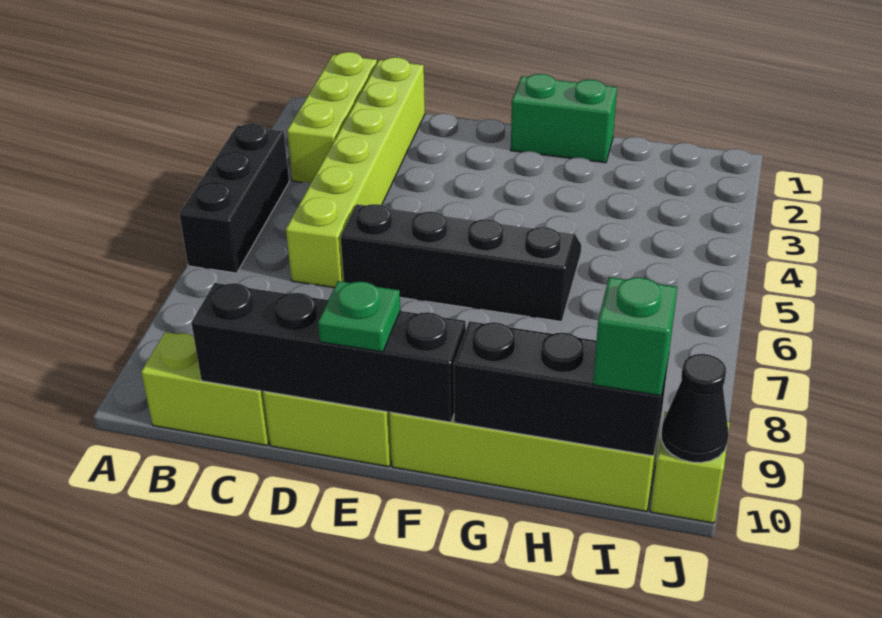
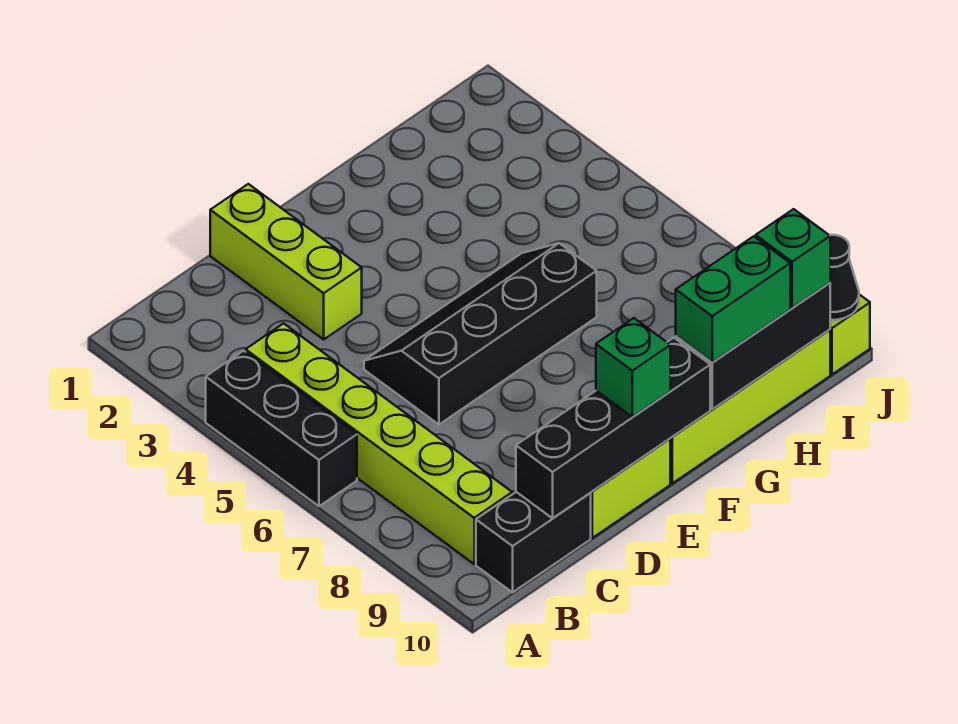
lime 1x3 brick [287,52,377,182] -> lime 1x3 brick moved to [210,184,362,339]
lime 1x2 brick [141,332,270,445] -> black 1x2 brick [476,492,591,592]
lime 1x6 brick [286,57,425,288] -> lime 1x6 brick moved to [246,323,512,564]
green 1x1 plate [318,281,400,352] -> green 1x1 brick [596,318,670,417]
green 1x2 brick [511,74,617,163] -> green 1x2 brick moved to [676,236,790,363]

